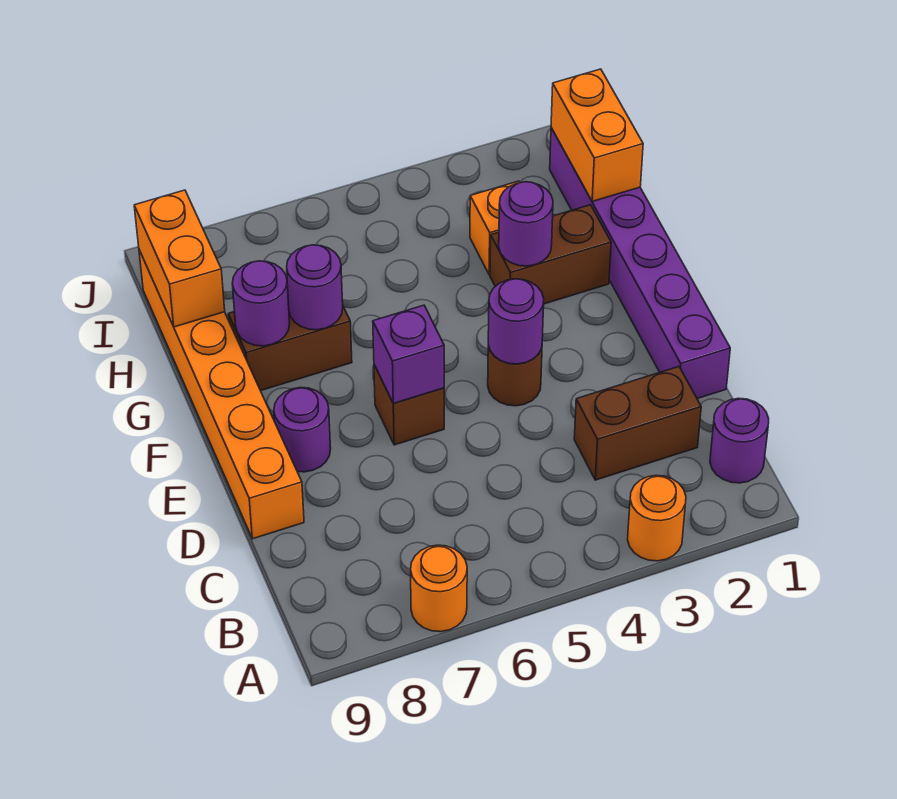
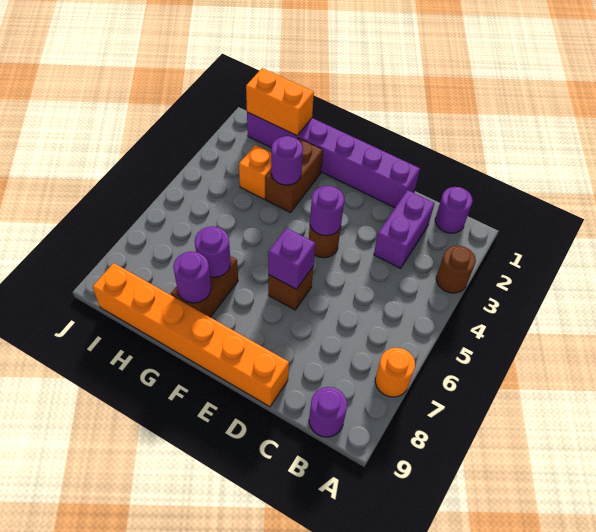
orange 1x1 round brick [628,475,686,561] -> brown 1x1 round brick [436,246,476,293]
brown 1x2 brick [574,367,701,480] -> purple 1x2 brick [374,190,435,268]
purple 1x1 round brick [274,387,331,472] -> purple 1x1 round brick moved to [309,387,347,437]
orange 1x2 brick [134,190,225,327] -> none

